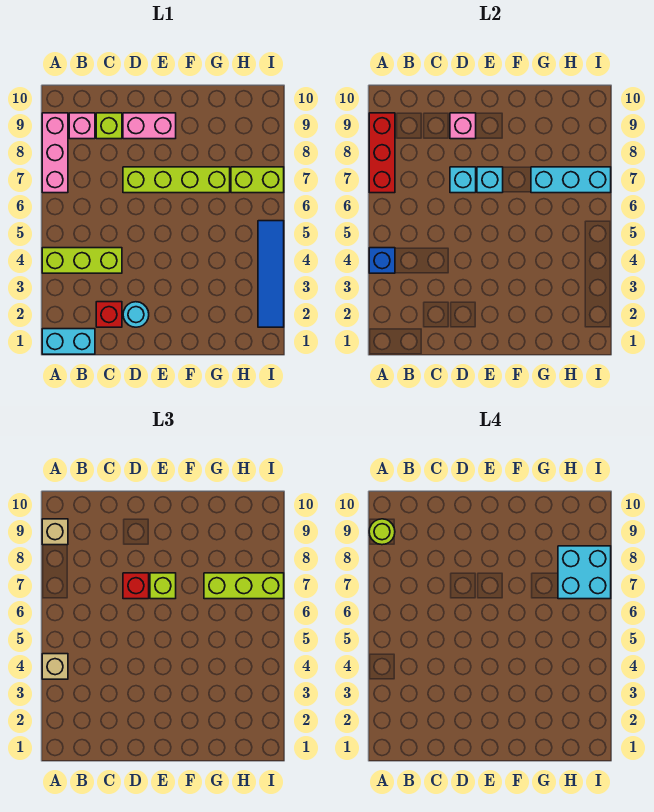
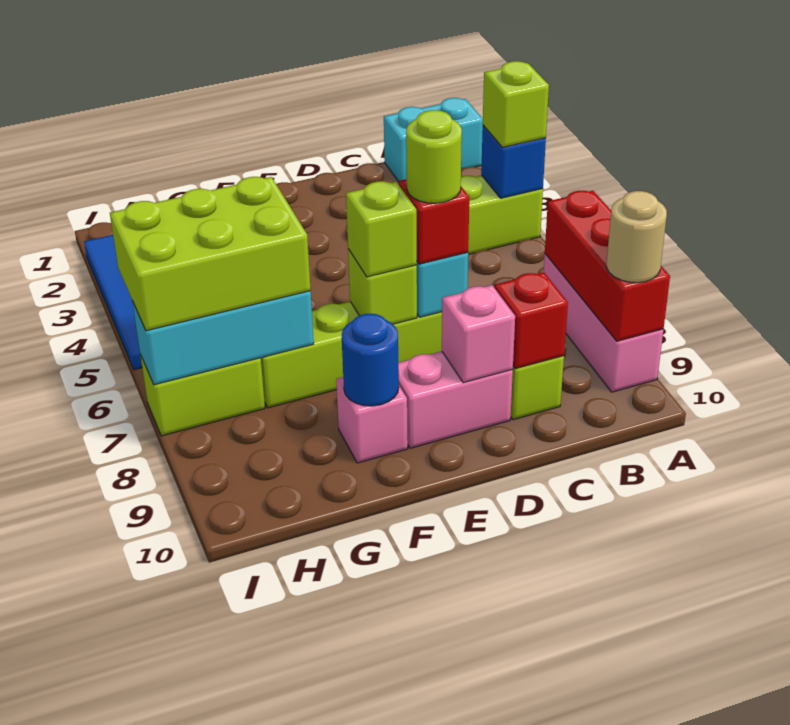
tan 1x1 brick [42,654,68,679] -> lime 1x1 brick [483,61,549,147]
tan 1x1 brick [42,519,68,545] -> tan 1x1 round brick [607,191,667,283]
lime 1x1 round brick [369,519,395,545] -> lime 1x1 round brick moved to [406,110,462,203]
pink 1x1 brick [69,113,95,139] -> pink 1x1 brick moved to [336,377,408,463]
red 1x1 brick [96,302,122,327] -> red 1x1 brick moved to [495,272,568,369]
cyan 1x1 round brick [123,302,149,327] -> none
cyan 1x1 brick [477,167,503,193] -> lime 1x1 brick [348,249,417,324]
none -> blue 1x1 round brick [342,314,399,406]
lime 1x3 brick [204,573,284,599] -> lime 2x3 brick [110,177,311,331]
cyan 2x2 brick [558,546,611,599] -> none

